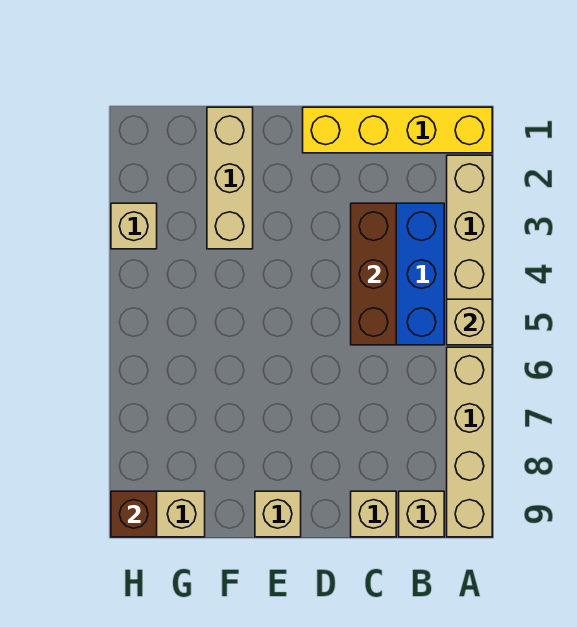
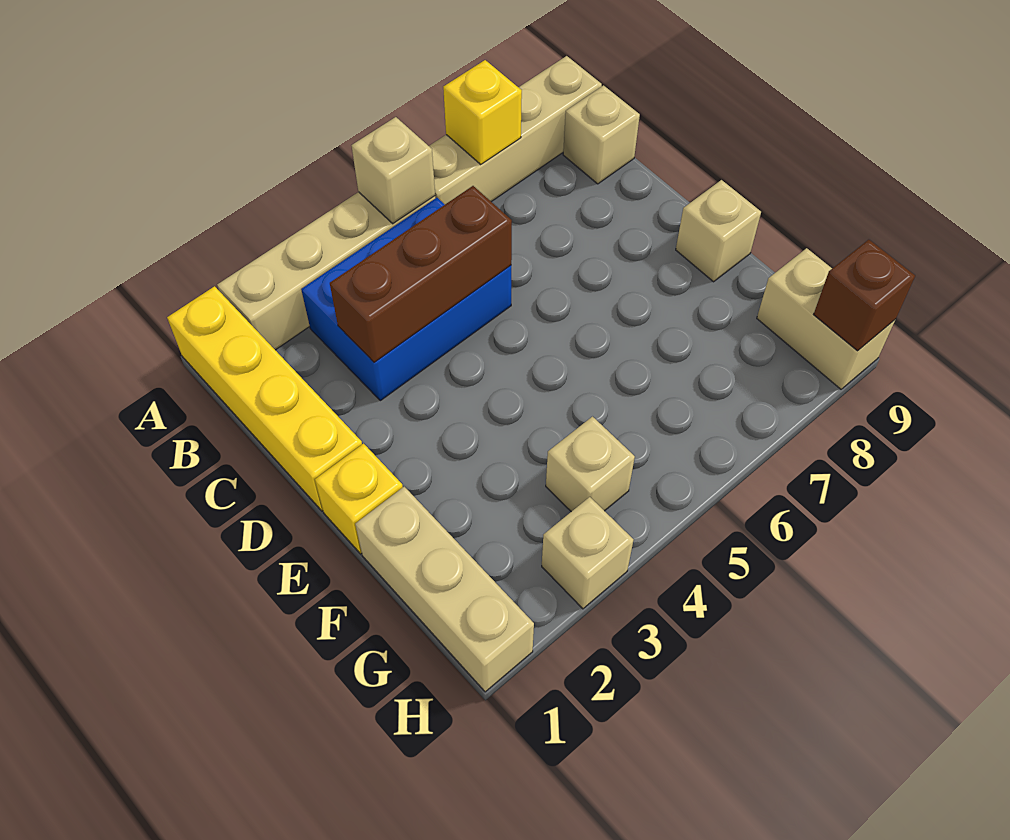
none -> yellow 1x1 brick [443,60,522,164]
tan 1x1 brick [351,491,396,537] -> tan 1x1 brick moved to [546,417,635,512]
none -> yellow 1x1 brick [315,444,403,554]
tan 1x3 brick [207,107,253,249] -> tan 1x3 brick turned to [355,487,534,692]

